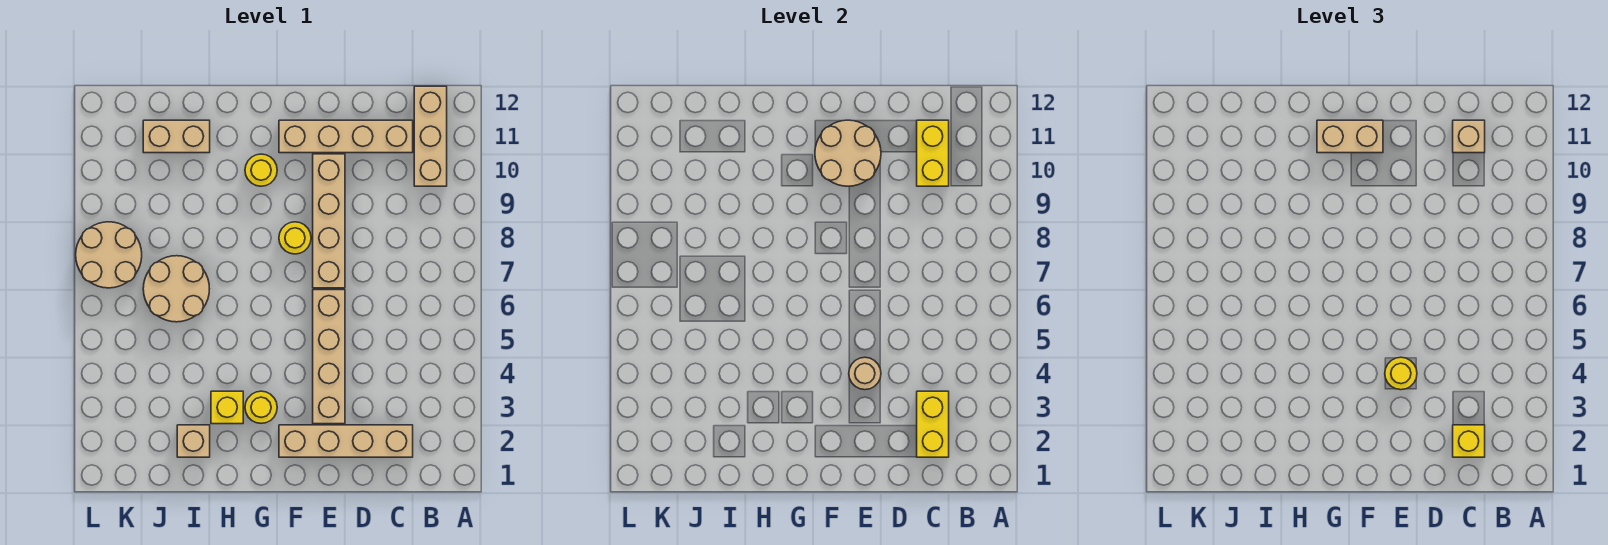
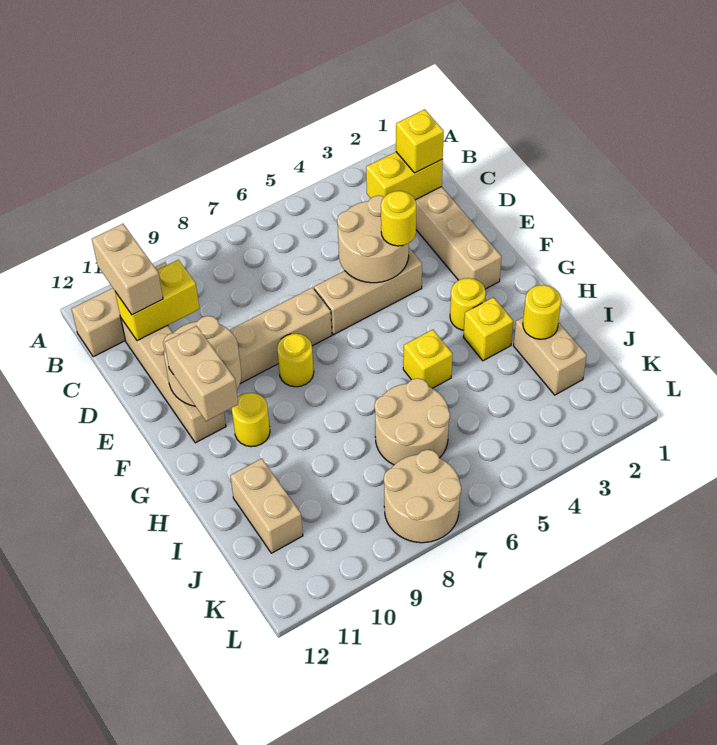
tan 1x1 brick [1453,120,1485,153] -> tan 1x2 brick [92,224,163,315]
tan 1x4 brick [313,290,345,424] -> tan 1x3 brick [314,248,422,335]
tan 1x1 round brick [849,357,881,390] -> tan 2x2 round brick [337,195,409,283]
none -> yellow 1x1 brick [403,330,453,388]
tan 1x1 brick [177,425,210,457] -> tan 1x2 brick [514,317,587,395]
none -> yellow 1x1 round brick [523,285,561,339]

